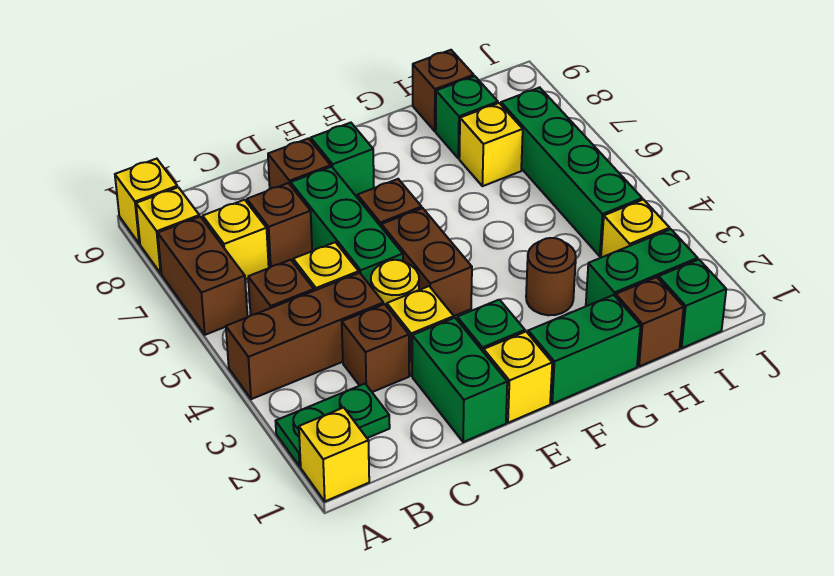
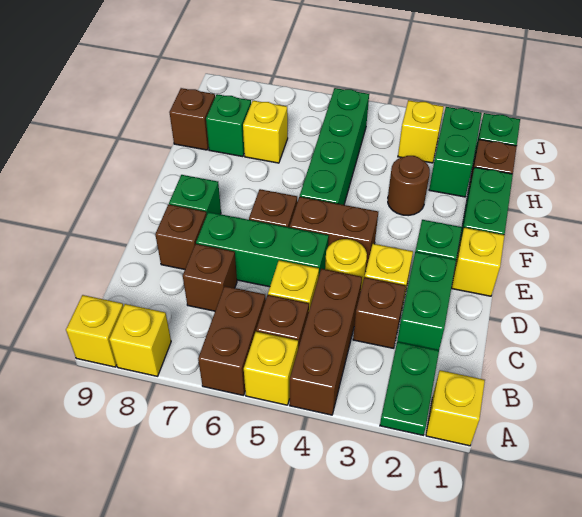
brown 1x2 brick [158,217,247,335] -> brown 1x2 brick turned to [198,286,266,396]
yellow 1x1 brick [203,200,269,279] -> yellow 1x1 brick moved to [244,332,298,405]
green 1x2 brick [412,318,507,442] -> green 1x2 brick turned to [397,252,456,350]
green 1x4 brick [501,87,642,256] -> green 1x4 brick turned to [300,88,369,205]

